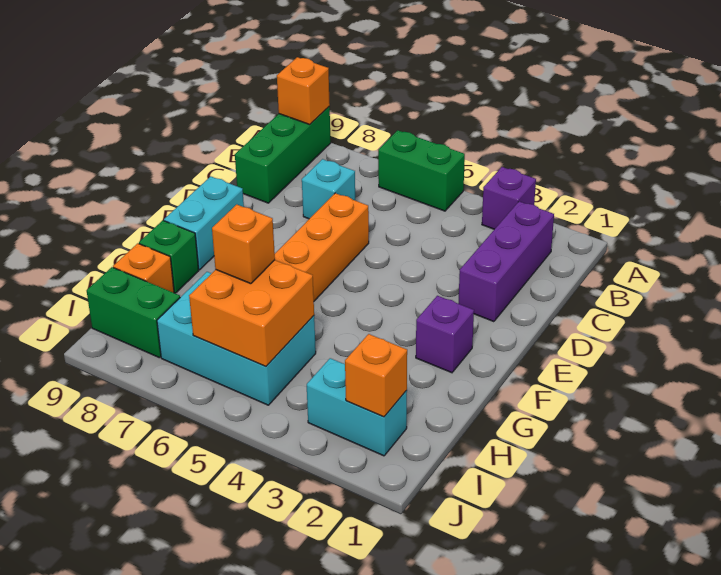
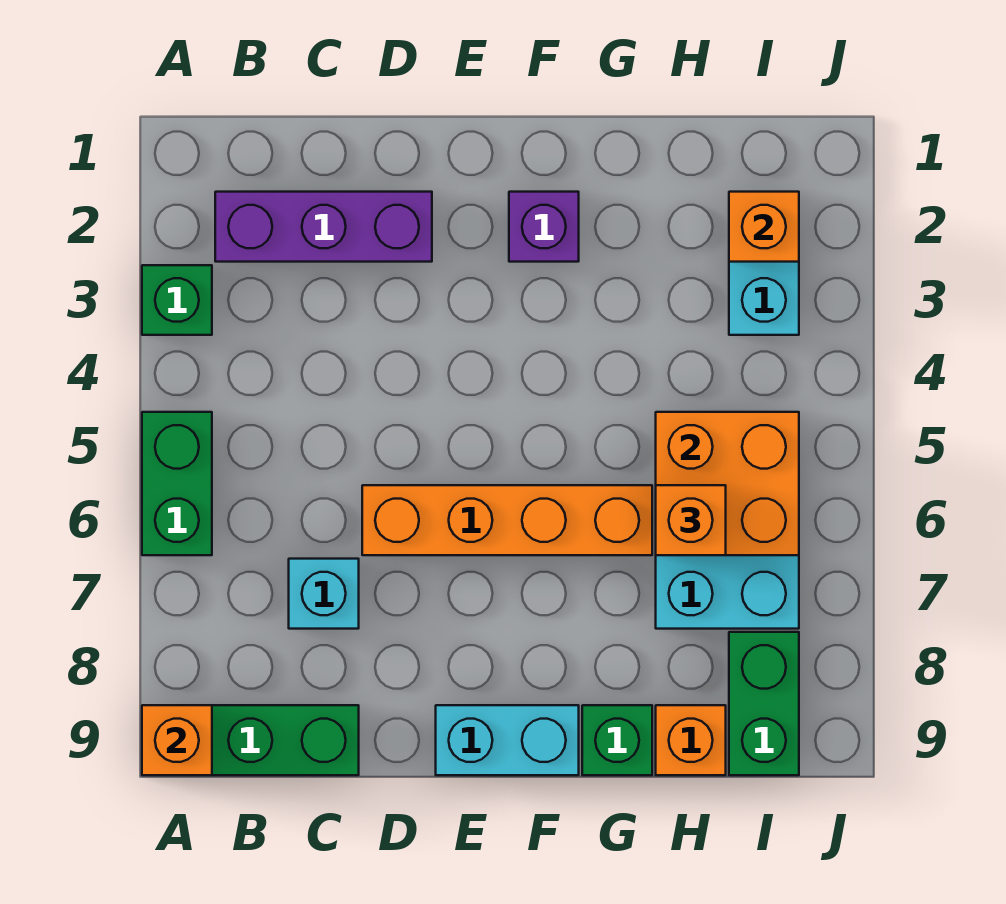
purple 1x1 brick [482,167,536,229] -> green 1x1 brick [142,265,212,335]

